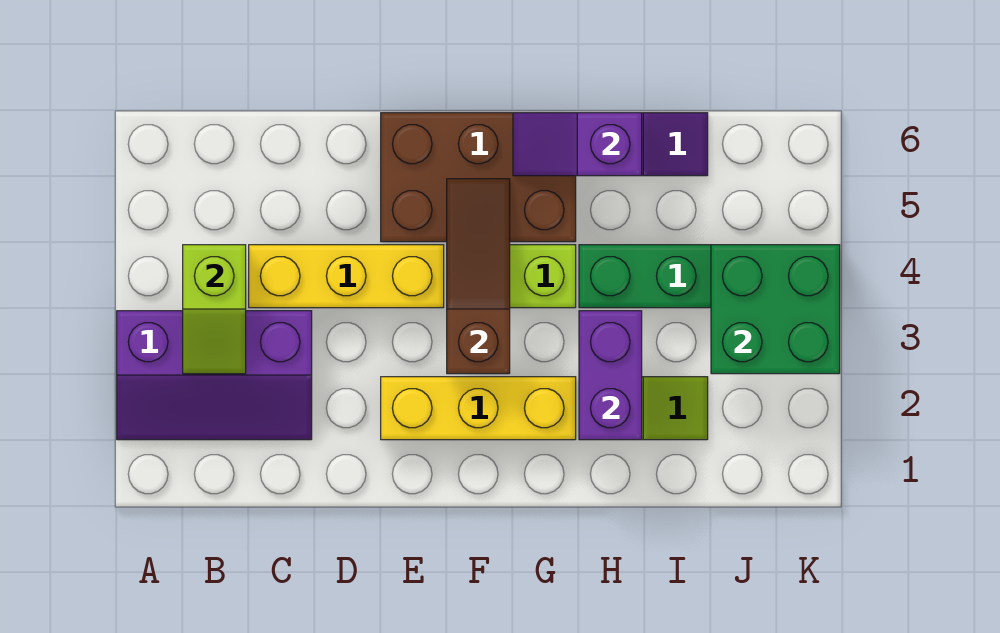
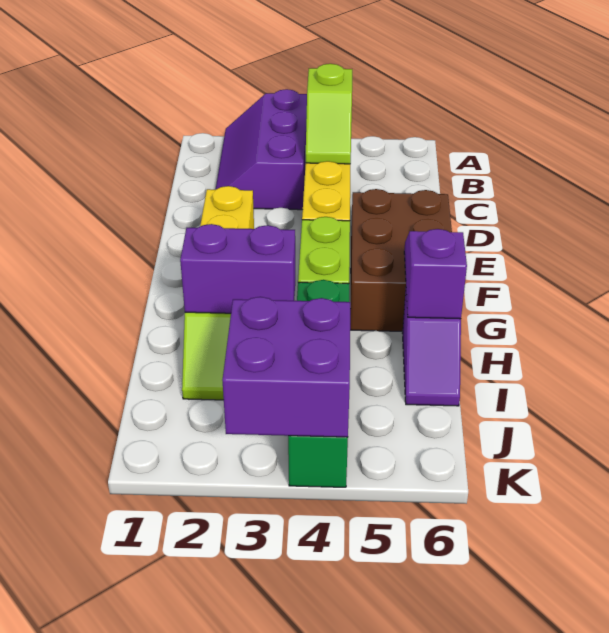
lime 1x2 slope [183,245,246,374] -> lime 1x2 slope turned to [306,64,352,164]
brown 1x3 slope [447,179,510,374] -> none
green 2x2 brick [711,245,840,374] -> purple 2x2 brick [222,297,350,437]

